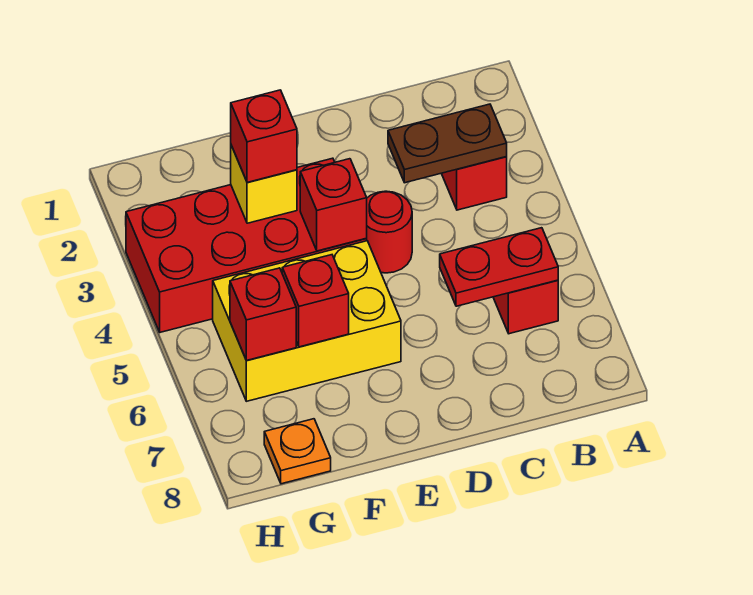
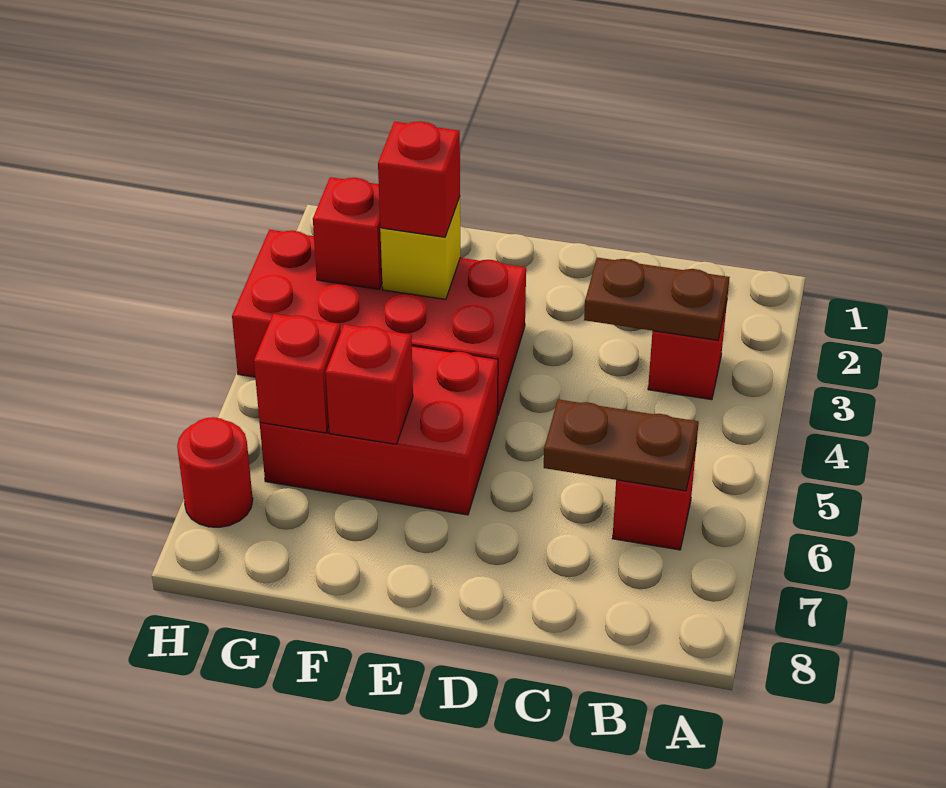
red 1x2 plate [440,228,558,306] -> brown 1x2 plate [544,399,699,491]
red 1x1 round brick [366,191,412,273] -> red 1x1 round brick moved to [177,417,253,527]
red 1x1 brick [300,159,367,251] -> red 1x1 brick moved to [313,177,382,289]
yellow 2x3 brick [213,241,401,401] -> red 2x3 brick [260,346,498,515]
orange 1x1 plate [264,419,331,484] -> none

